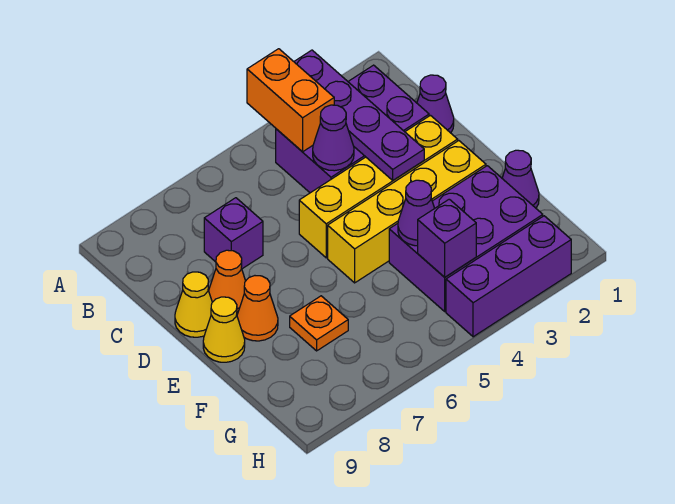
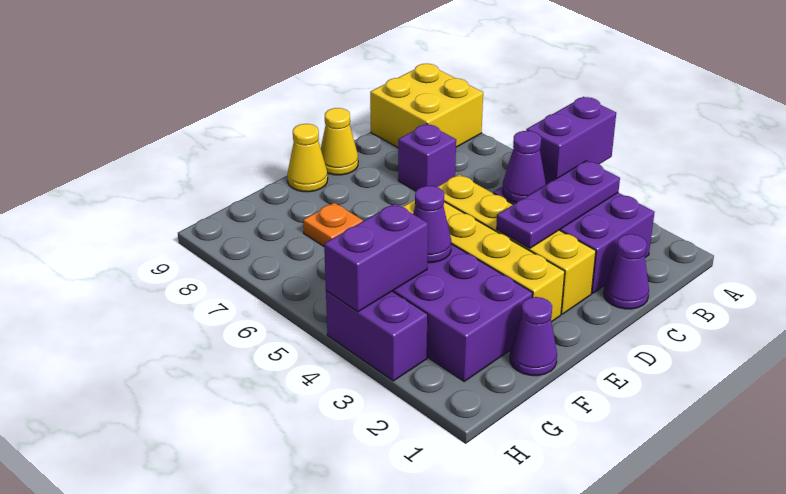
purple 1x4 plate [294,50,424,180] -> purple 1x3 plate [496,161,620,248]
orange 1x2 brick [247,49,334,152] -> purple 1x2 brick [526,97,616,185]
none -> yellow 2x2 brick [370,64,483,148]
orange 1x1 cone [209,250,245,314] -> none
orange 1x1 cone [237,276,278,341] -> none
purple 1x1 brick [418,199,476,277] -> purple 1x2 brick [324,204,428,312]
purple 1x3 brick [446,216,571,337] -> purple 1x2 brick [326,291,428,381]

